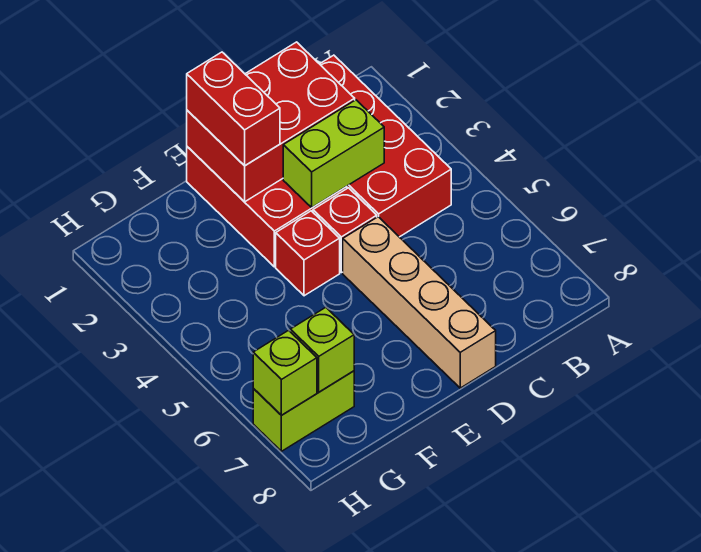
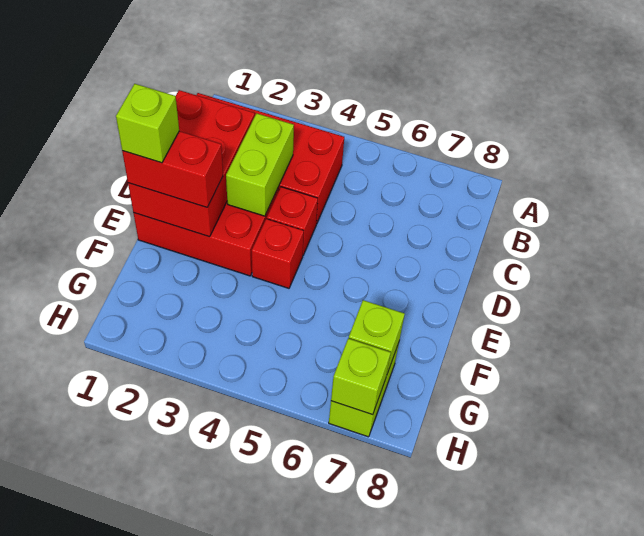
tan 1x4 brick [343,217,496,388] -> none
none -> lime 1x1 brick [116,84,179,163]

